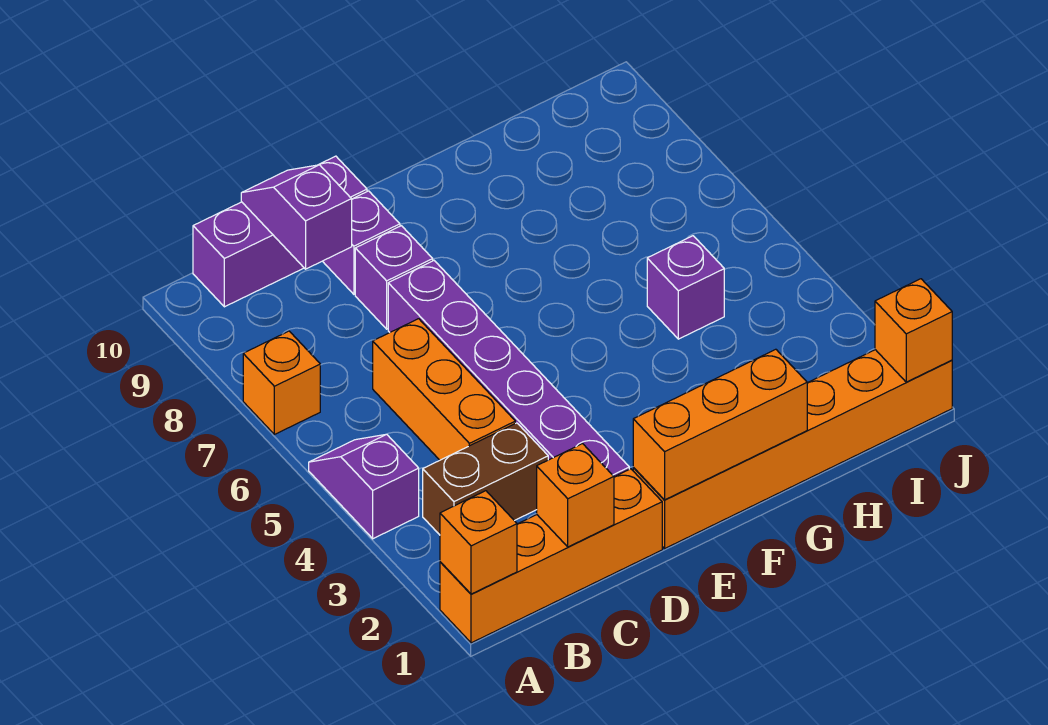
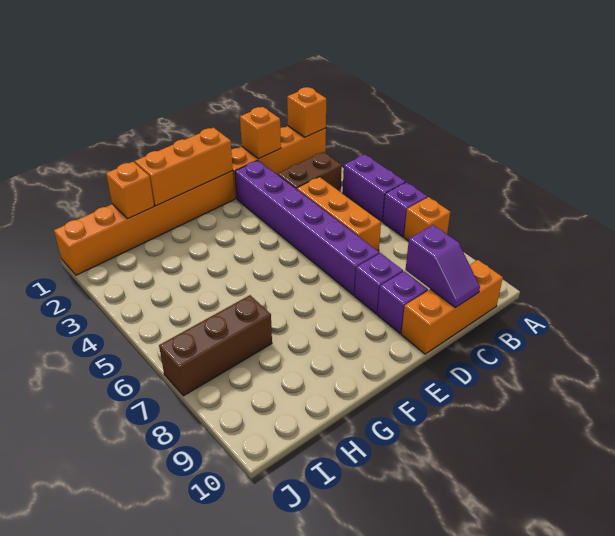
purple 1x2 slope [309,434,419,539] -> purple 1x2 brick [343,155,405,221]
purple 1x3 brick [193,156,367,307] -> orange 1x3 brick [401,260,503,354]
purple 1x1 brick [647,236,724,339] -> purple 1x1 brick moved to [383,182,427,237]
none -> brown 1x3 brick [159,295,272,396]
orange 1x1 brick [875,279,952,382] -> orange 1x1 brick moved to [106,162,154,219]

